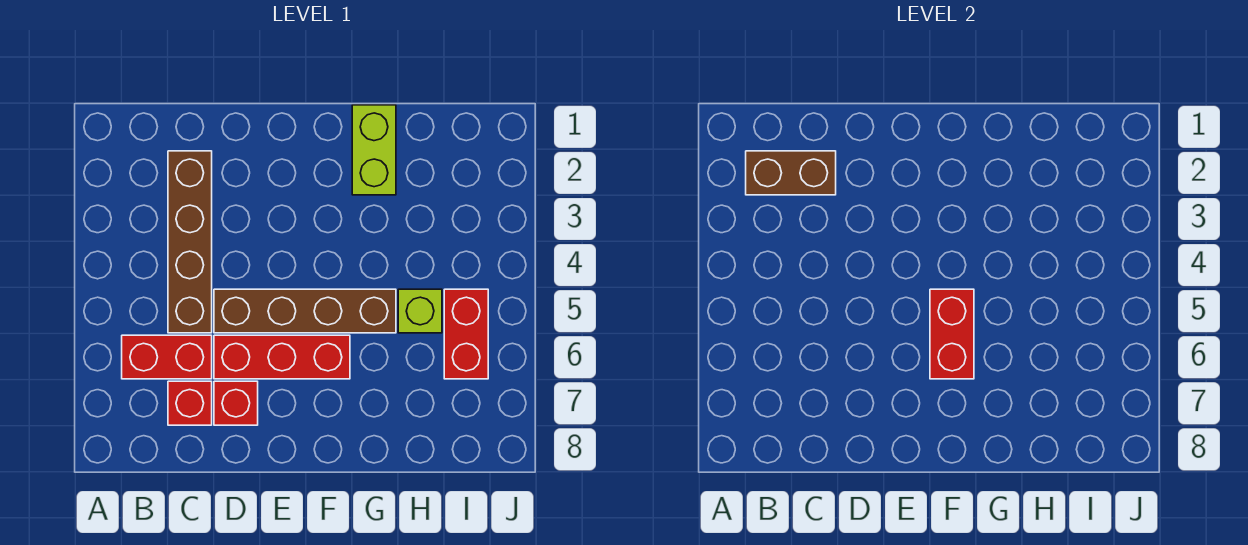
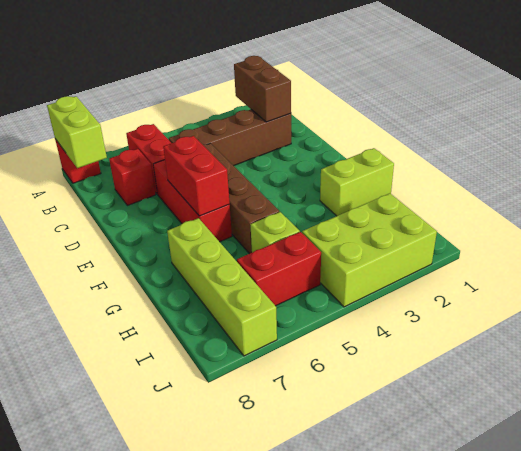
none -> lime 1x2 brick [47,96,107,168]
red 1x1 brick [214,381,258,425] -> red 1x1 brick moved to [55,139,101,183]
red 1x2 brick [930,289,974,379] -> red 1x2 brick turned to [163,136,230,216]
none -> lime 1x4 brick [167,218,277,356]
none -> lime 2x3 brick [302,193,437,307]

